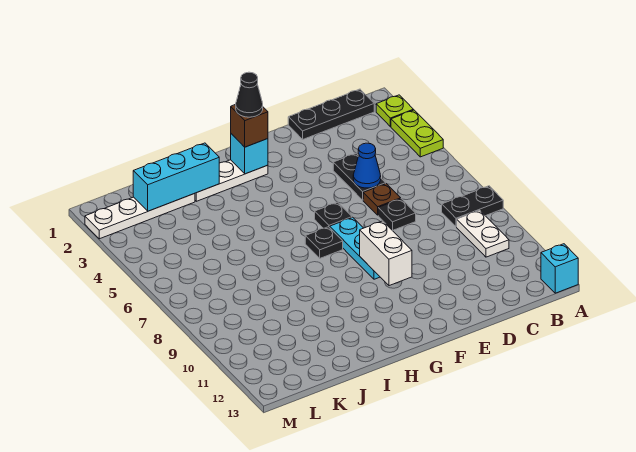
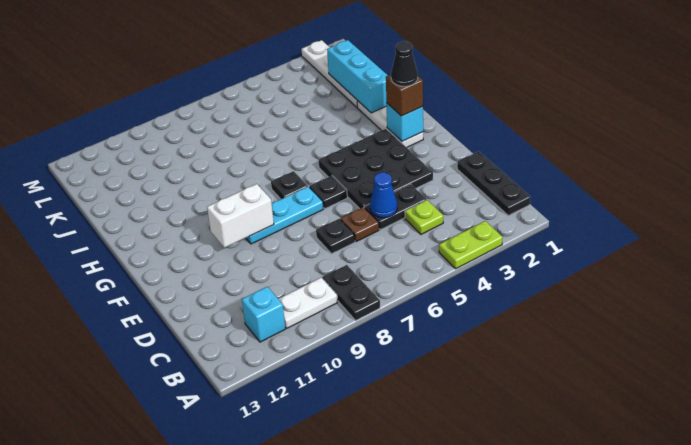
lime 1x1 plate [376,95,414,127] -> lime 1x1 plate moved to [405,200,443,234]
cyan 1x1 brick [541,244,578,293] -> cyan 1x1 brick moved to [242,287,285,342]
none -> black 3x3 plate [319,129,433,209]

